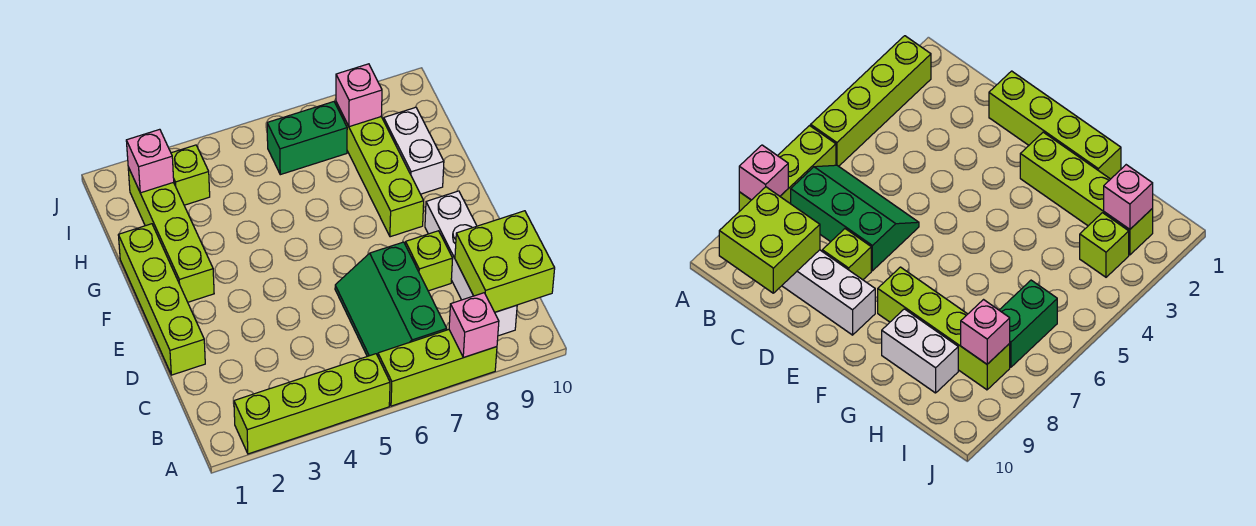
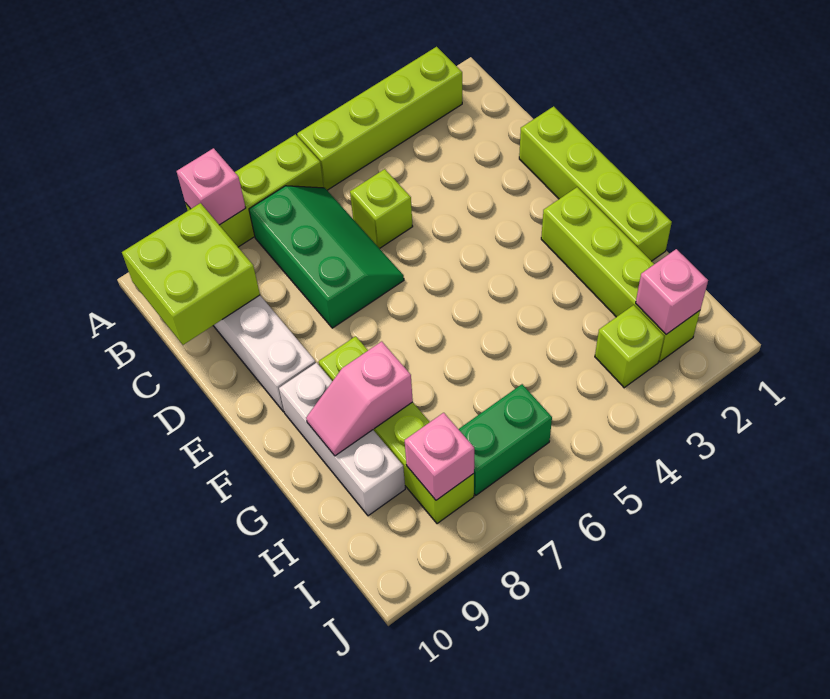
lime 1x1 brick [405,231,453,291] -> lime 1x1 brick moved to [350,169,413,248]
none -> pink 1x2 slope [306,341,413,456]
white 1x2 brick [384,107,444,194] -> white 1x3 brick [279,363,405,516]

